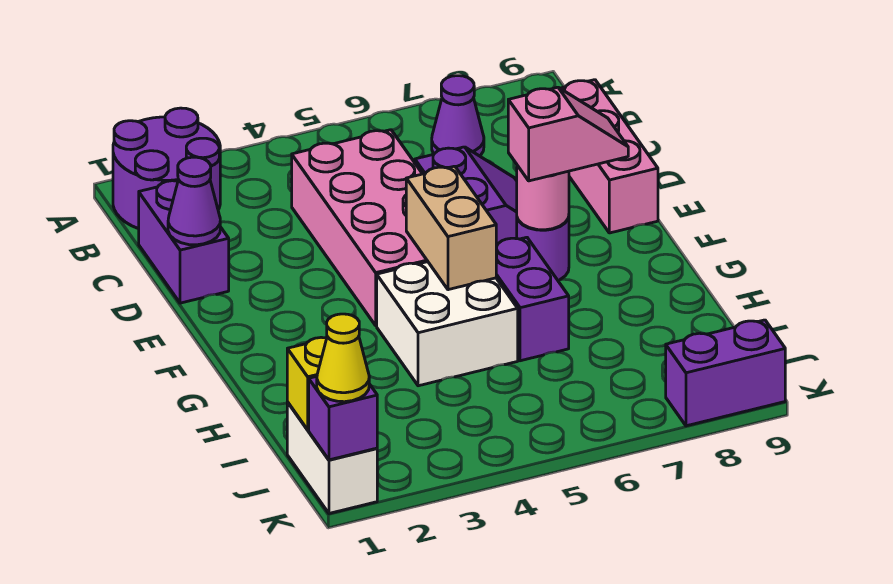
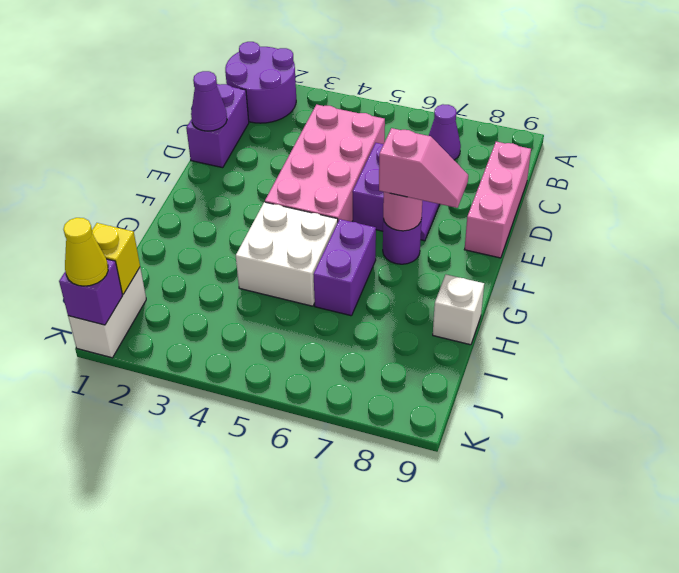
tan 1x2 brick [406,166,496,290] -> none
none -> white 1x1 brick [433,275,484,345]
purple 1x2 brick [666,320,785,426] -> none

